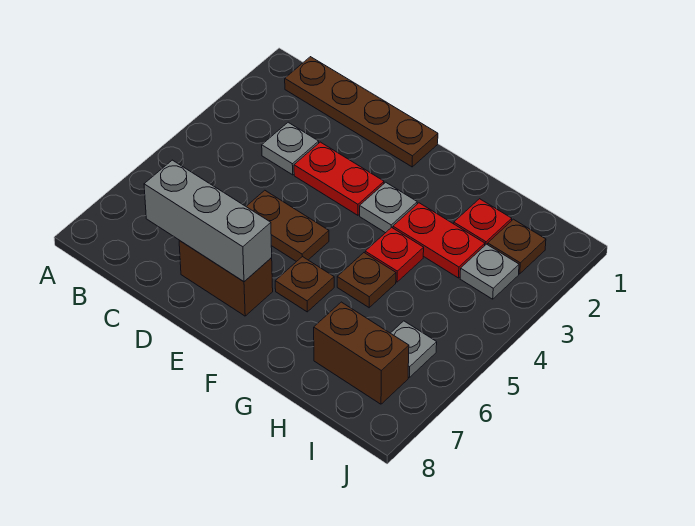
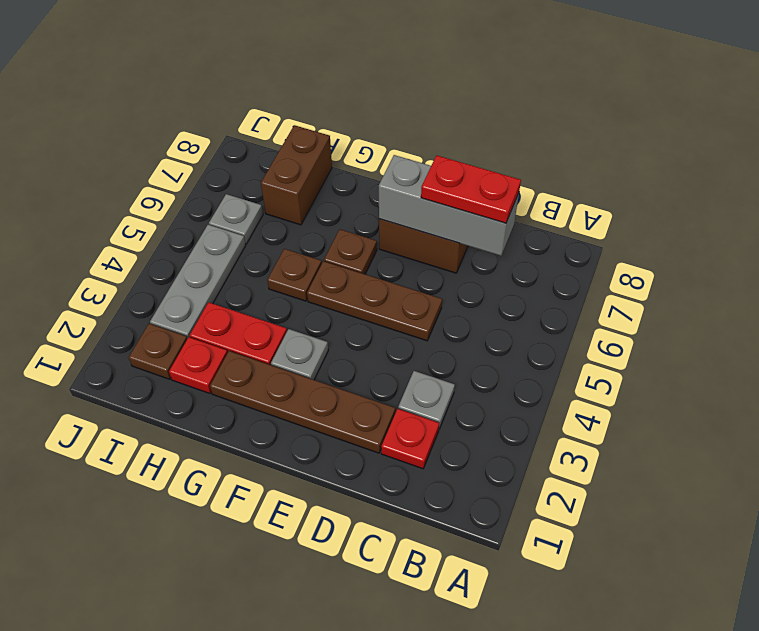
brown 1x4 plate [285,57,438,167] -> brown 1x4 plate moved to [210,351,395,453]
red 1x2 plate [294,142,384,215] -> red 1x2 plate moved to [421,155,521,223]
brown 1x2 plate [246,190,329,262] -> brown 1x3 plate [307,261,442,341]
red 1x1 plate [365,227,424,282] -> red 1x1 plate moved to [381,409,439,469]
brown 1x2 brick [314,302,409,404] -> brown 1x2 brick turned to [261,125,332,225]
grey 1x1 plate [460,244,519,299] -> grey 1x3 plate [150,225,246,338]

